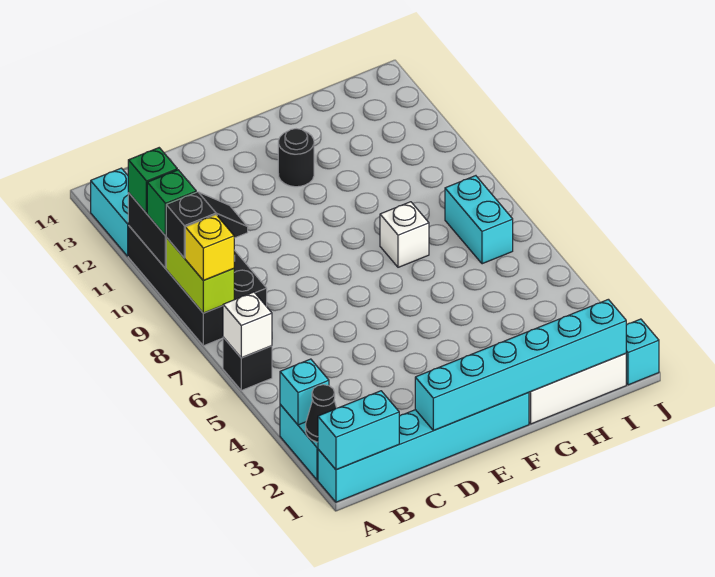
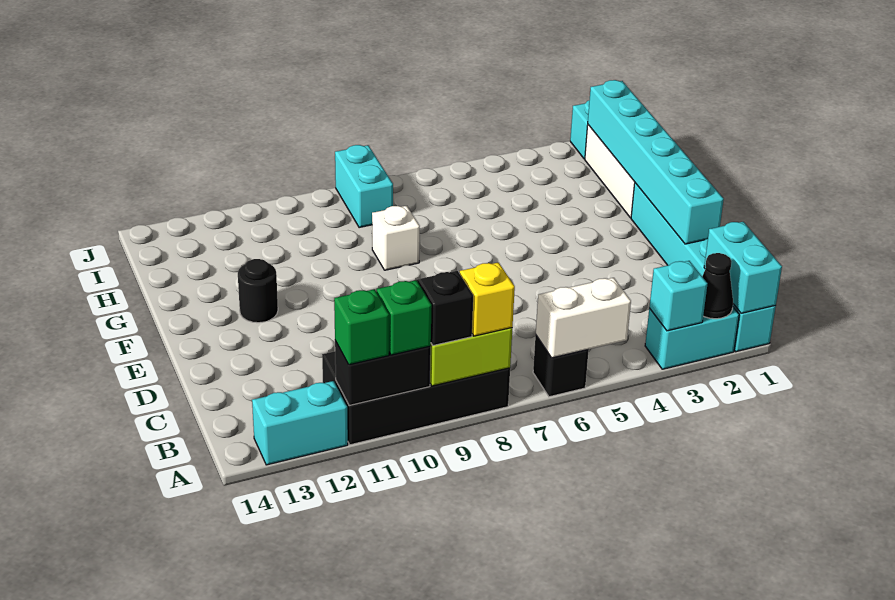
white 1x1 brick [223,292,272,358] -> white 1x2 brick [536,278,631,358]
cyan 1x2 brick [445,176,513,264] -> cyan 1x2 brick turned to [335,145,393,228]

